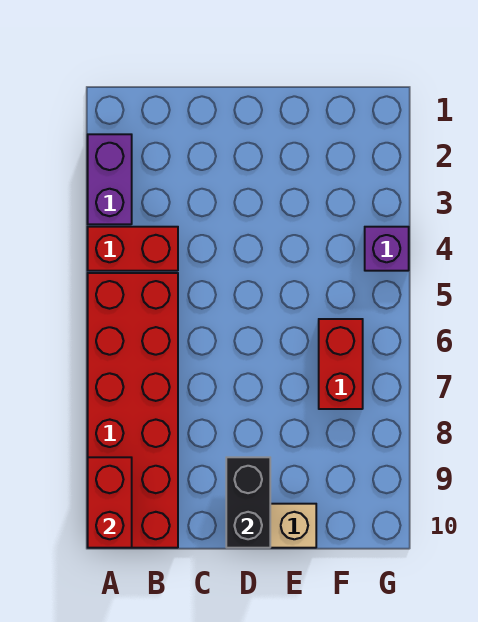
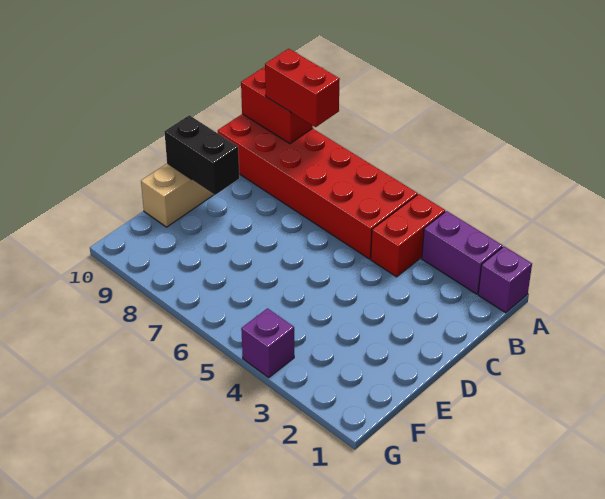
none -> purple 1x1 brick [478,246,532,313]
red 1x2 brick [319,319,363,409] -> red 1x2 brick moved to [265,49,340,127]

